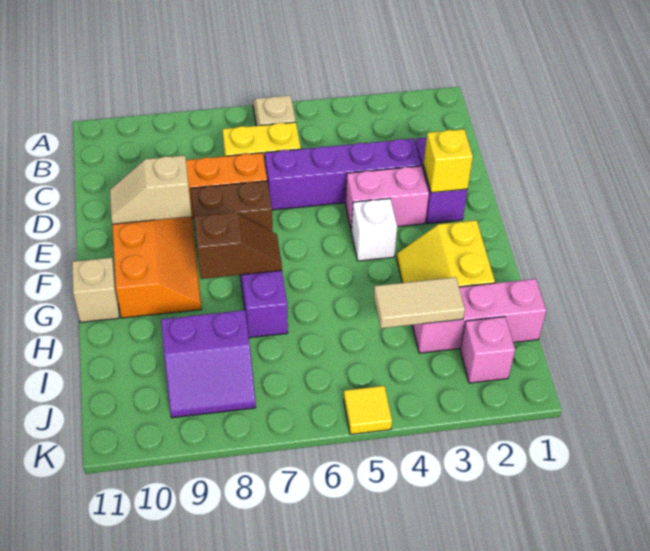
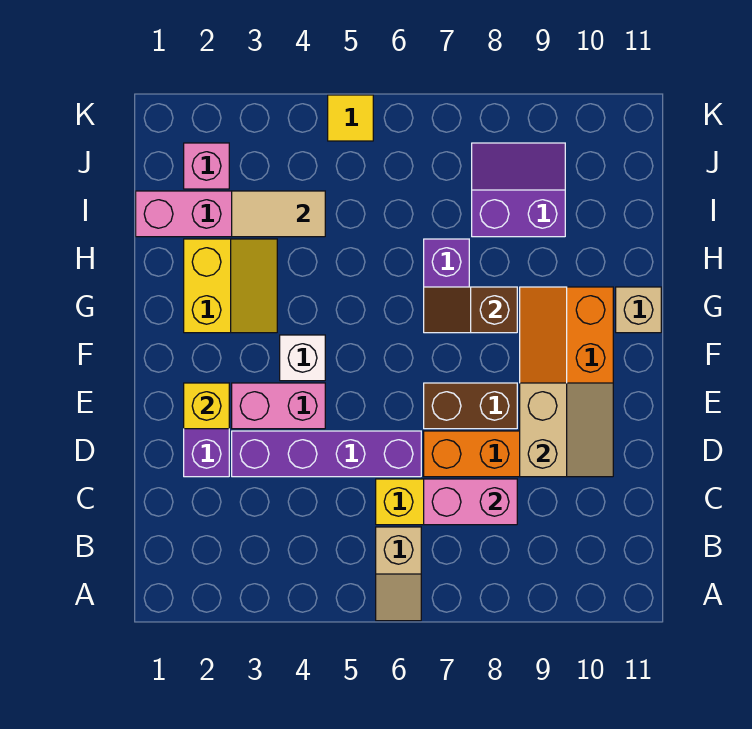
none -> pink 1x2 brick [424,479,517,525]
tan 1x2 slope [110,155,192,224] -> tan 2x2 slope [520,383,613,477]

